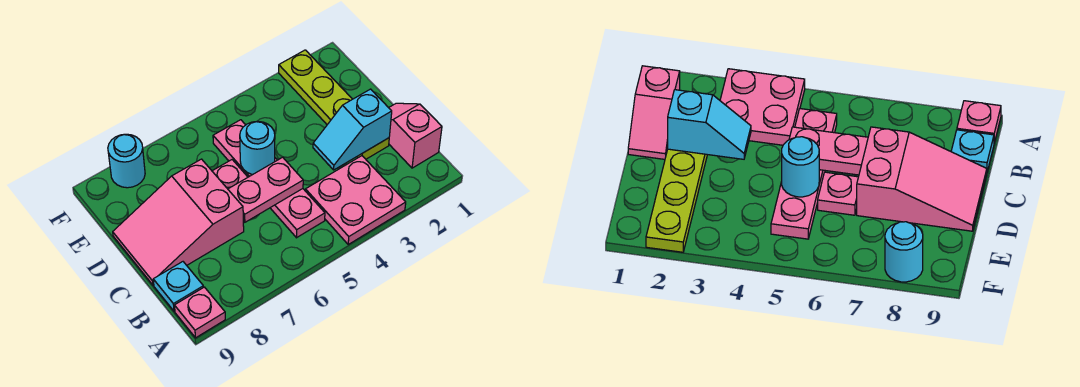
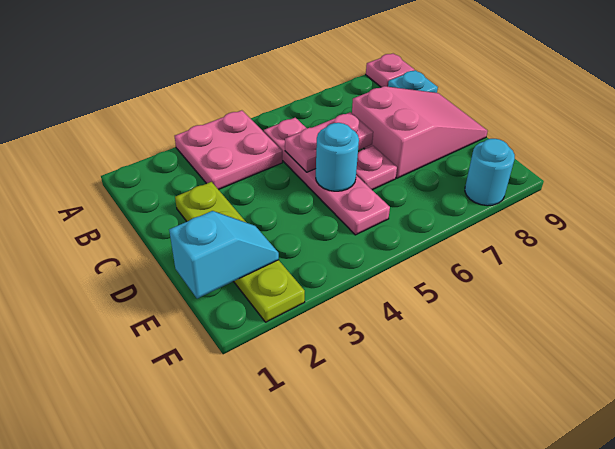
pink 1x2 slope [389,103,442,168] -> none
cyan 1x2 slope [313,89,392,170] -> cyan 1x2 slope moved to [169,211,279,298]

